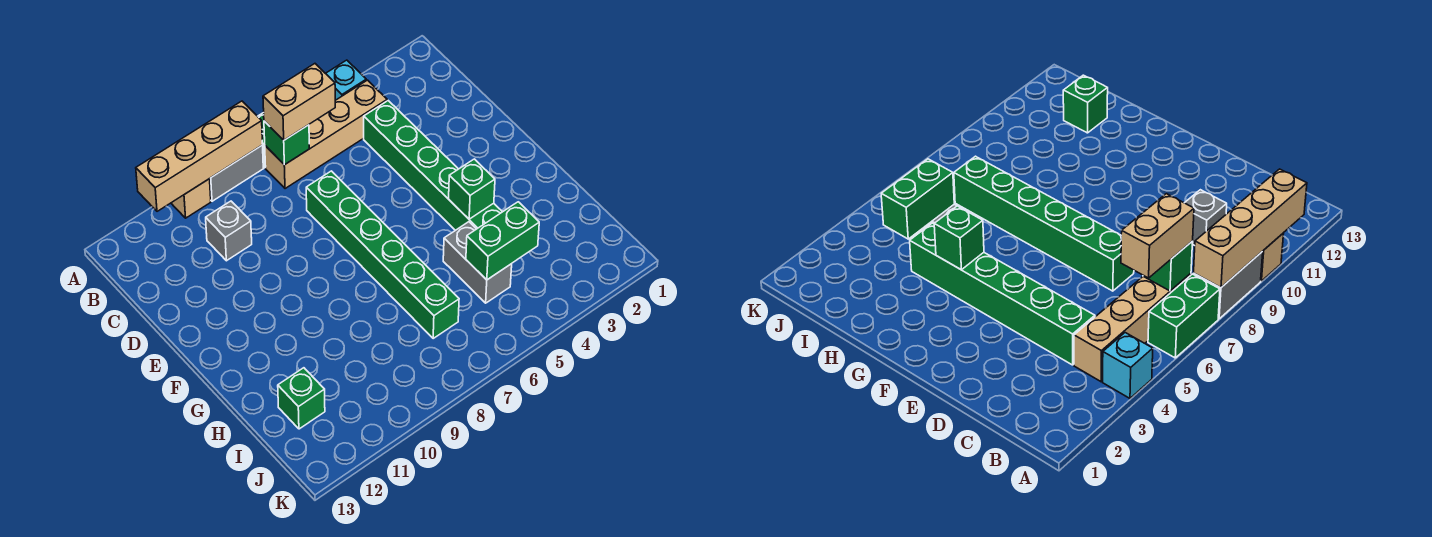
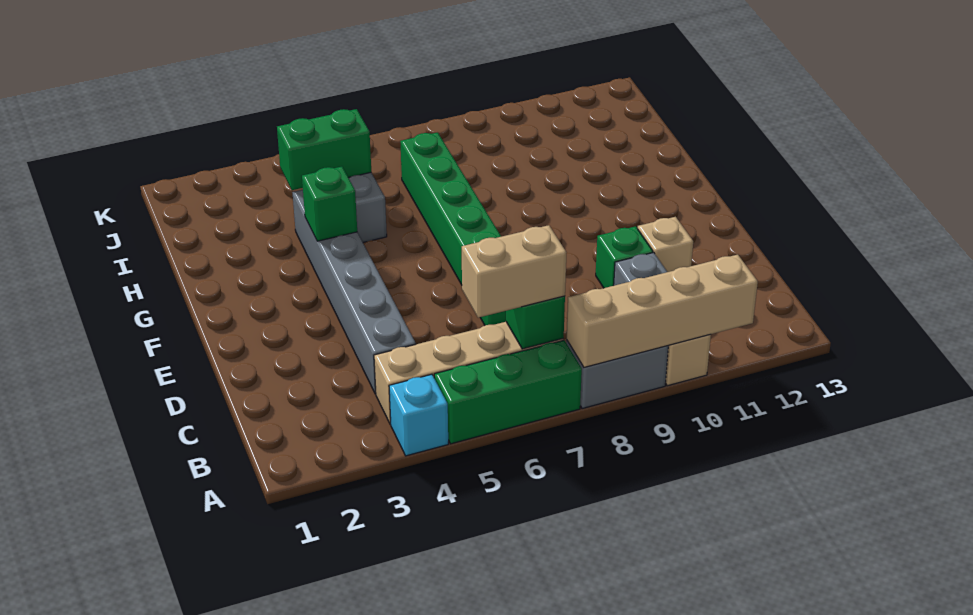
green 1x2 brick [1148,274,1220,358] -> green 1x3 brick [434,340,582,444]
green 1x6 brick [364,101,502,230] -> grey 1x6 brick [293,190,416,394]
none -> tan 1x1 brick [638,217,693,272]
green 1x1 brick [278,368,325,429] -> green 1x1 brick moved to [596,226,653,288]

